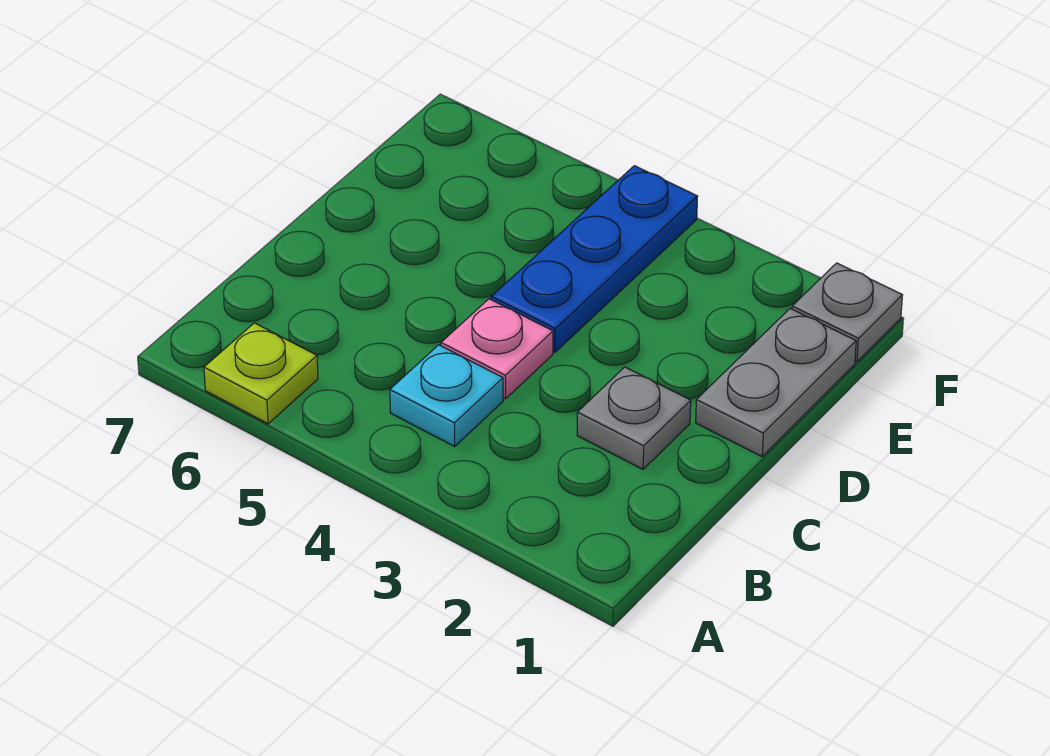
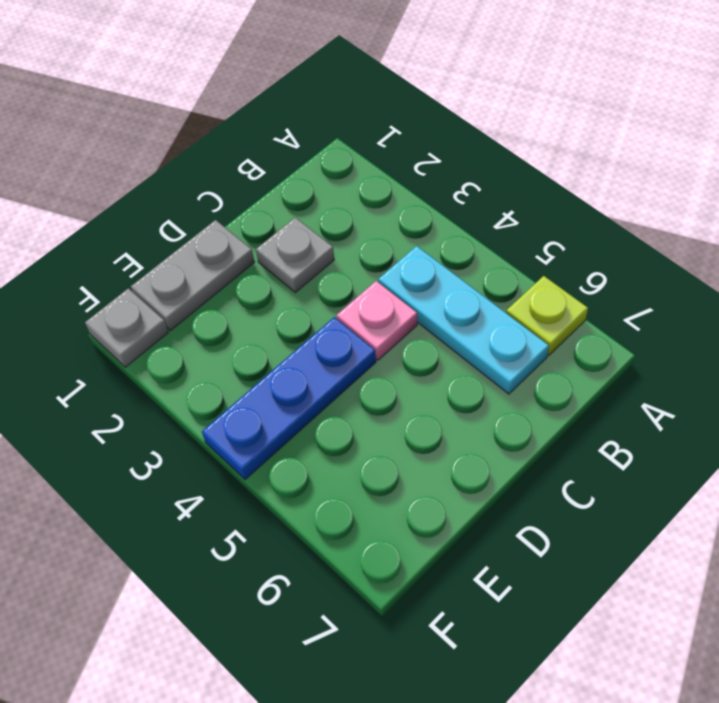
cyan 1x1 plate [390,345,503,446] -> cyan 1x3 plate [378,246,549,394]

